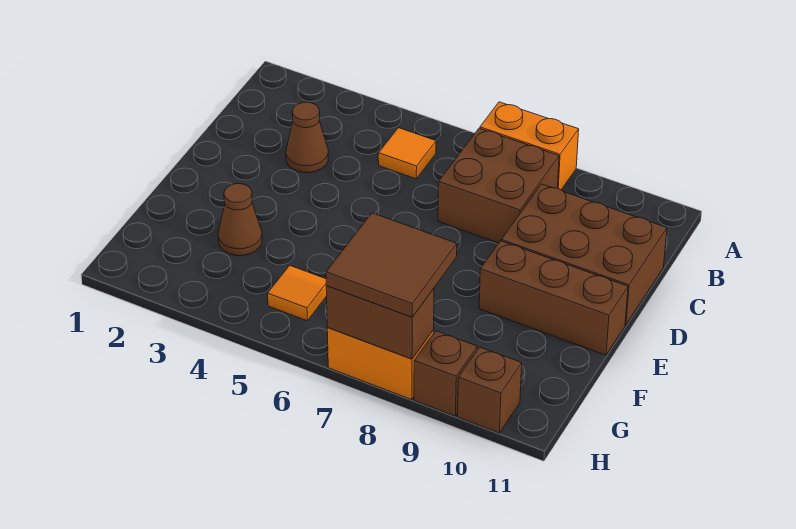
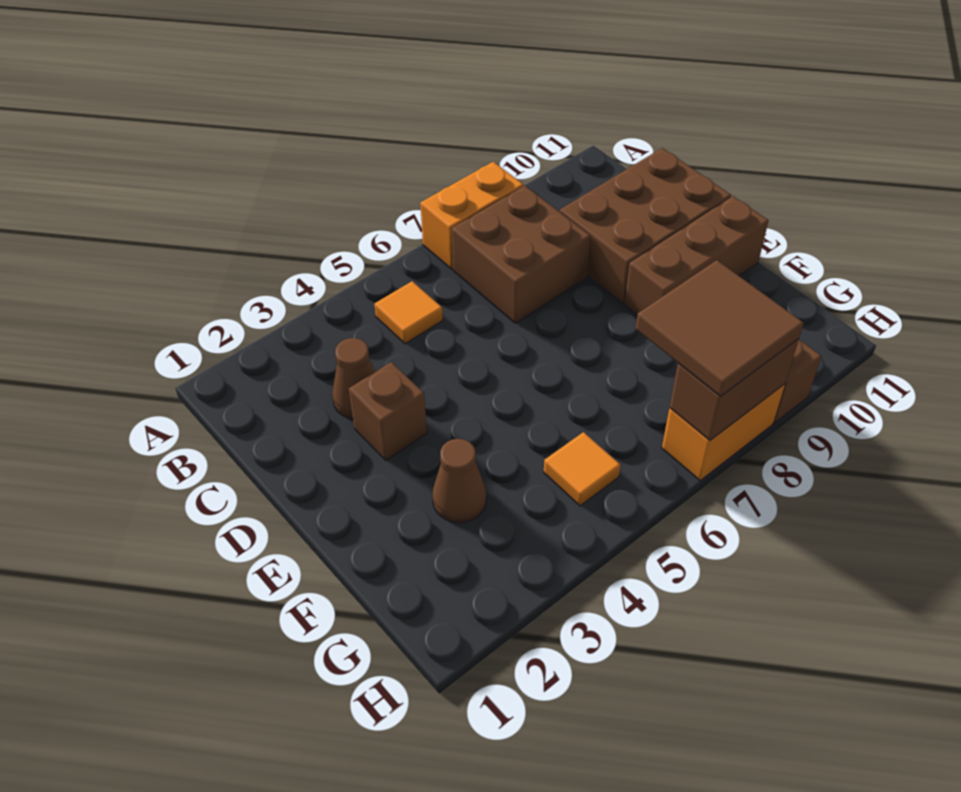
brown 1x1 brick [458,347,522,433] -> brown 1x1 brick moved to [349,362,427,460]

